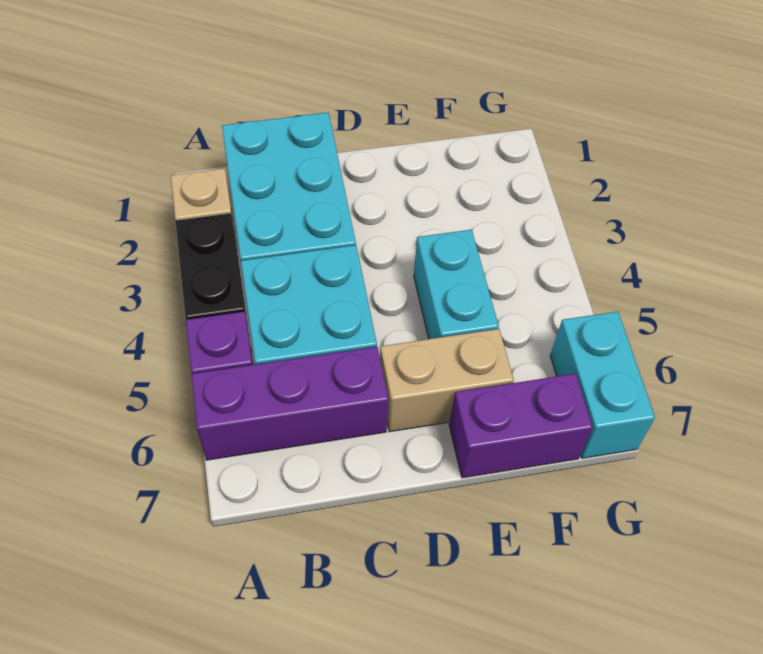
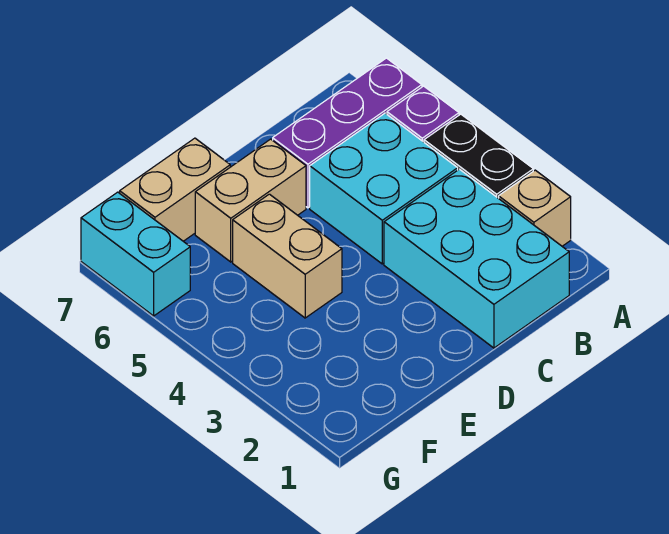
cyan 1x2 brick [414,230,499,339] -> tan 1x2 brick [233,194,342,318]
purple 1x2 brick [449,374,593,478] -> tan 1x2 brick [120,138,230,241]

